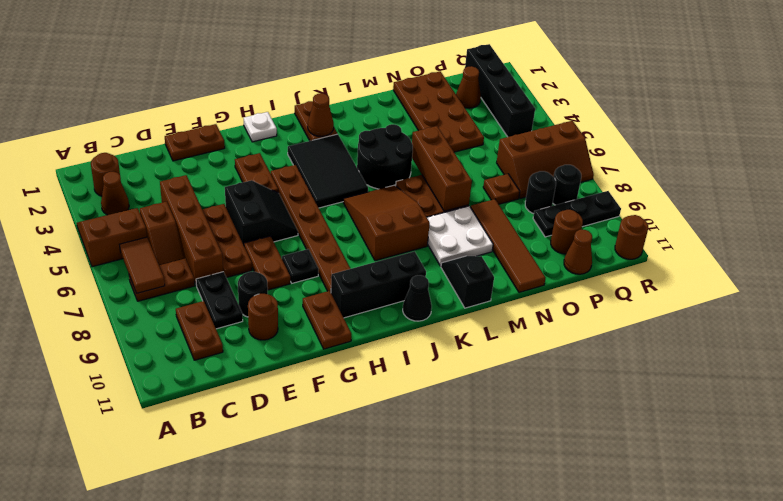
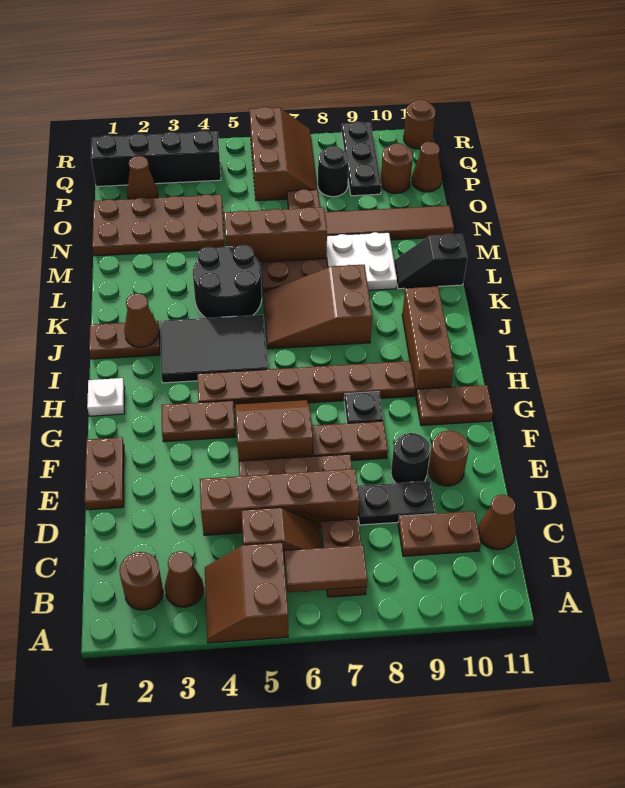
none -> brown 1x1 cone [478,494,516,550]
black 2x2 slope [225,180,298,245] -> brown 2x2 slope [235,400,313,461]
black 1x3 brick [331,251,426,318] -> brown 1x3 brick [402,287,454,395]
black 1x1 cone [403,275,432,321] -> none
black 1x1 round brick [553,165,581,205] -> none

